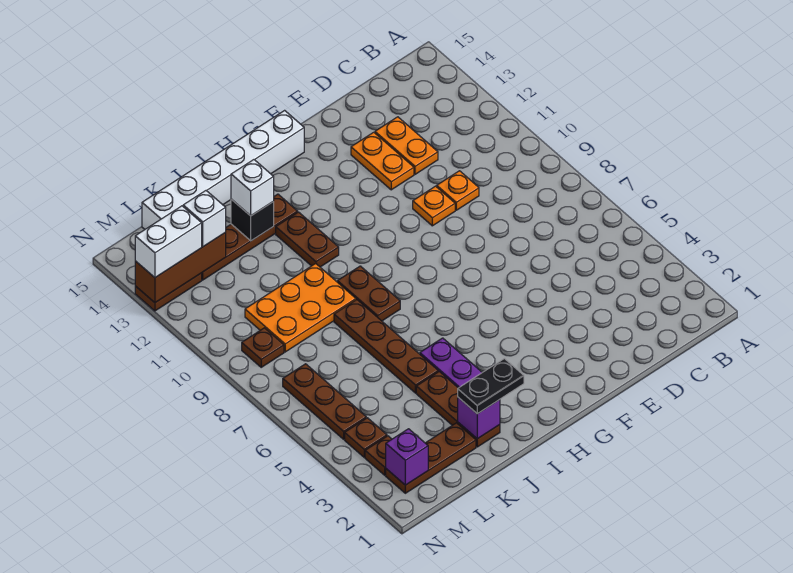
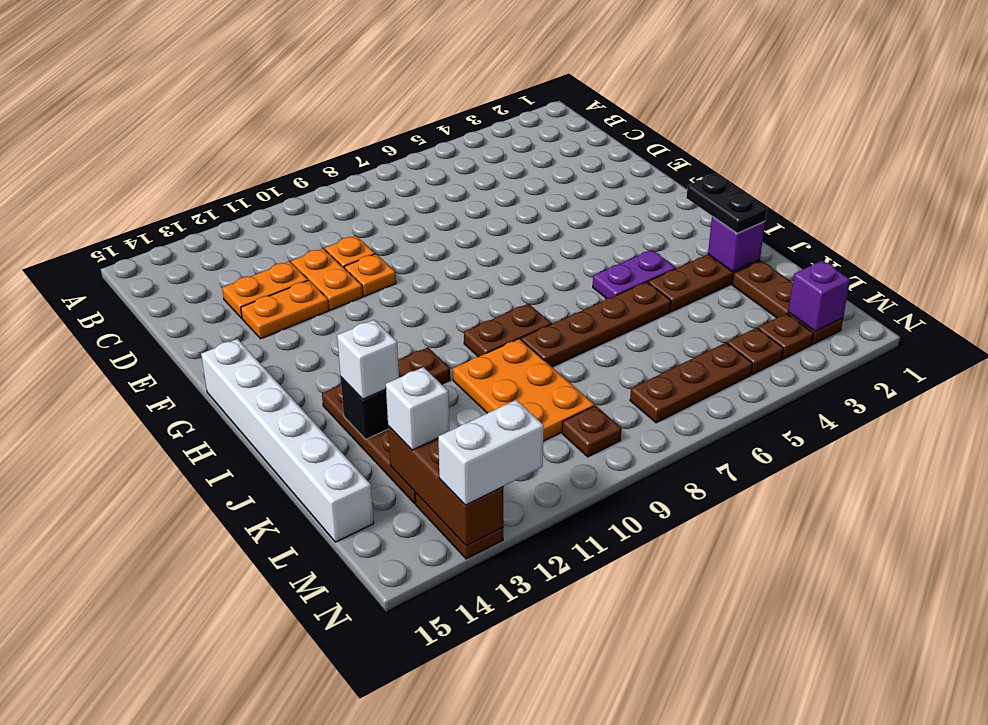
none -> orange 1x2 plate [291,248,363,310]
white 1x2 brick [135,206,202,277] -> white 1x2 brick turned to [438,400,544,505]

